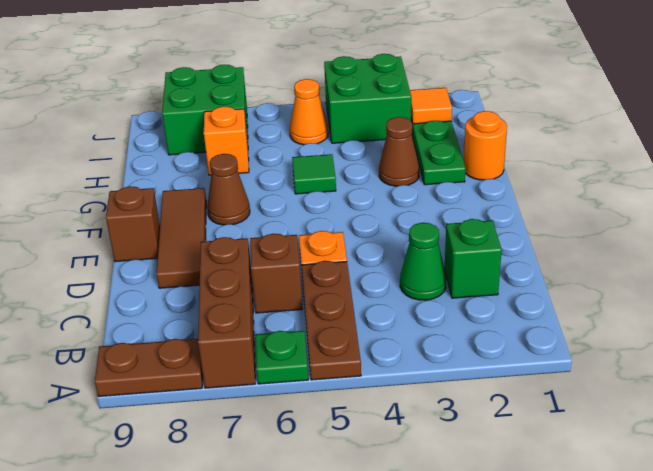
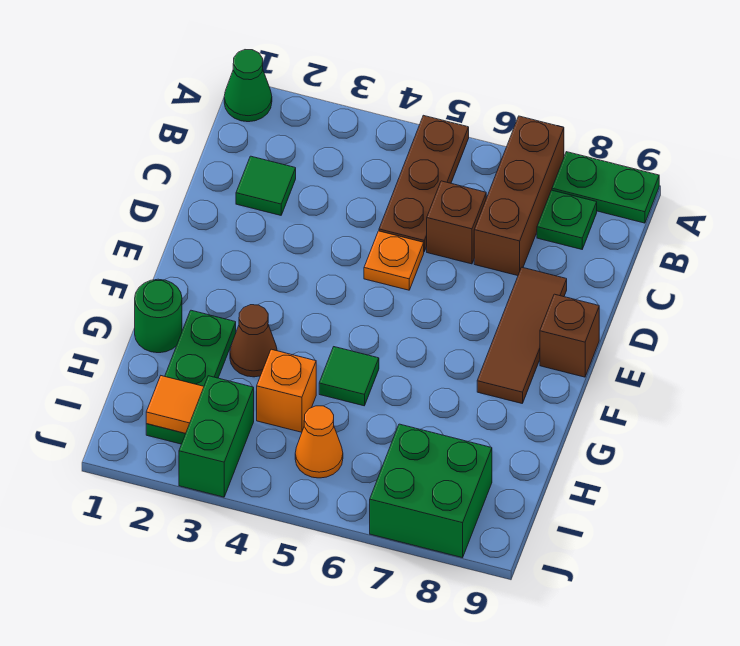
green 1x1 plate [255,331,308,384] -> green 1x1 plate moved to [537,190,597,249]
brown 1x2 plate [95,339,203,397] -> green 1x2 plate [552,152,659,223]
green 1x1 brick [445,219,502,298] -> green 1x1 tile [236,156,296,215]
green 1x1 cone [400,223,446,300] -> green 1x1 cone moved to [224,50,272,122]
brown 1x1 cone [207,154,250,225] -> none
orange 1x1 round brick [464,111,507,180] -> green 1x1 round brick [135,279,182,353]
orange 1x1 brick [204,106,249,175] -> orange 1x1 brick moved to [257,349,316,432]
green 2x2 brick [324,54,411,143] -> green 1x2 brick [179,376,254,497]

